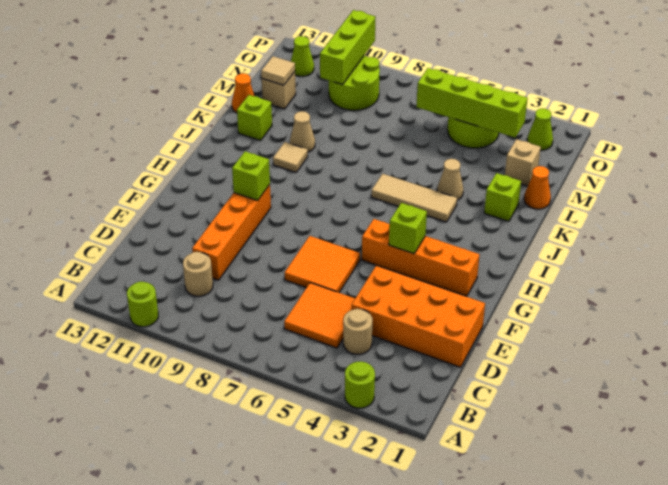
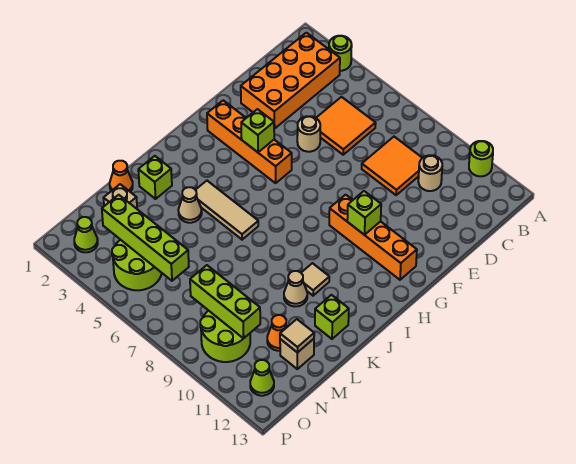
tan 1x1 round brick [343,309,372,354] -> tan 1x1 round brick moved to [297,116,320,152]
orange 2x4 brick [351,266,485,367] -> orange 2x4 brick turned to [241,33,340,129]
orange 1x4 brick [192,185,271,280] -> orange 1x4 brick turned to [329,195,417,280]
orange 2x2 tile [284,236,360,293] -> orange 2x2 tile moved to [362,137,422,195]
orange 1x1 cone [232,73,255,113] -> orange 1x1 cone moved to [267,315,287,351]
lime 1x3 brick [320,10,375,85] -> lime 1x3 brick turned to [190,265,260,339]

